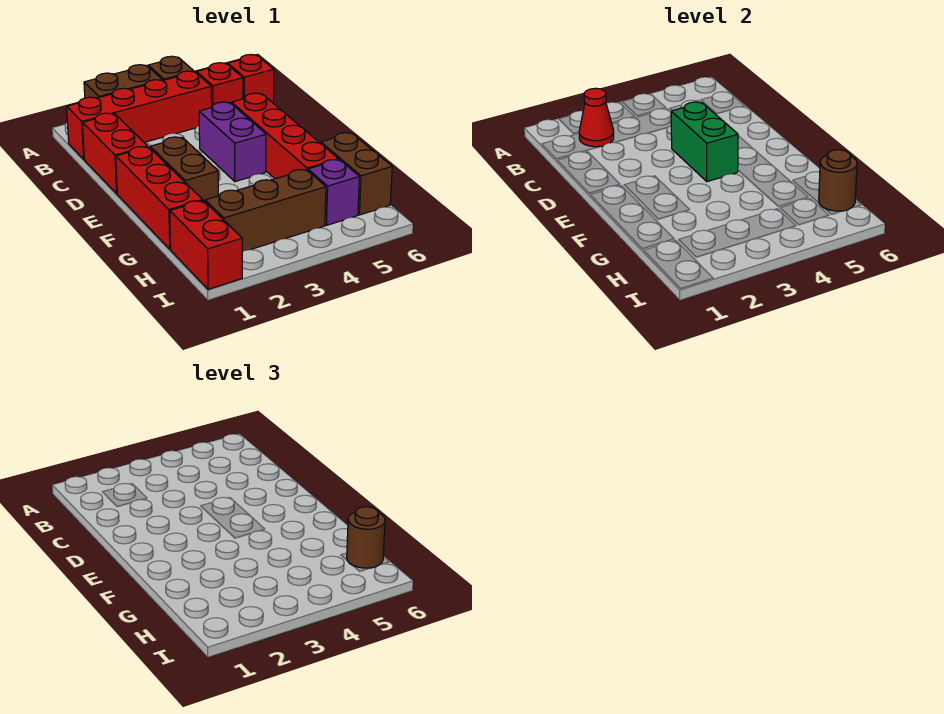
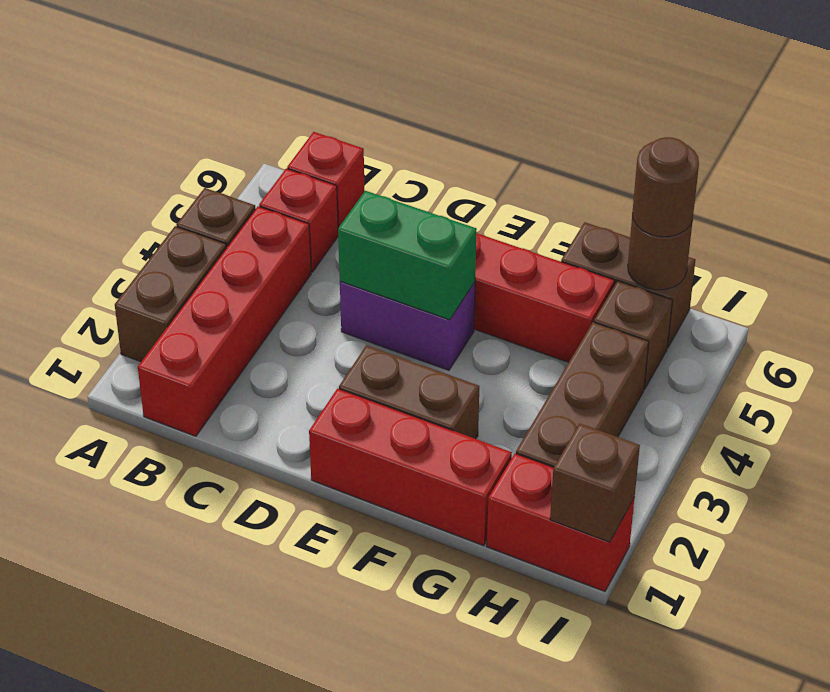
red 1x1 cone [579,88,614,147] -> none
red 1x2 brick [83,113,148,194] -> none
purple 1x1 brick [308,160,359,225] -> brown 1x1 brick [594,281,672,389]
none -> brown 1x1 brick [550,424,640,542]

